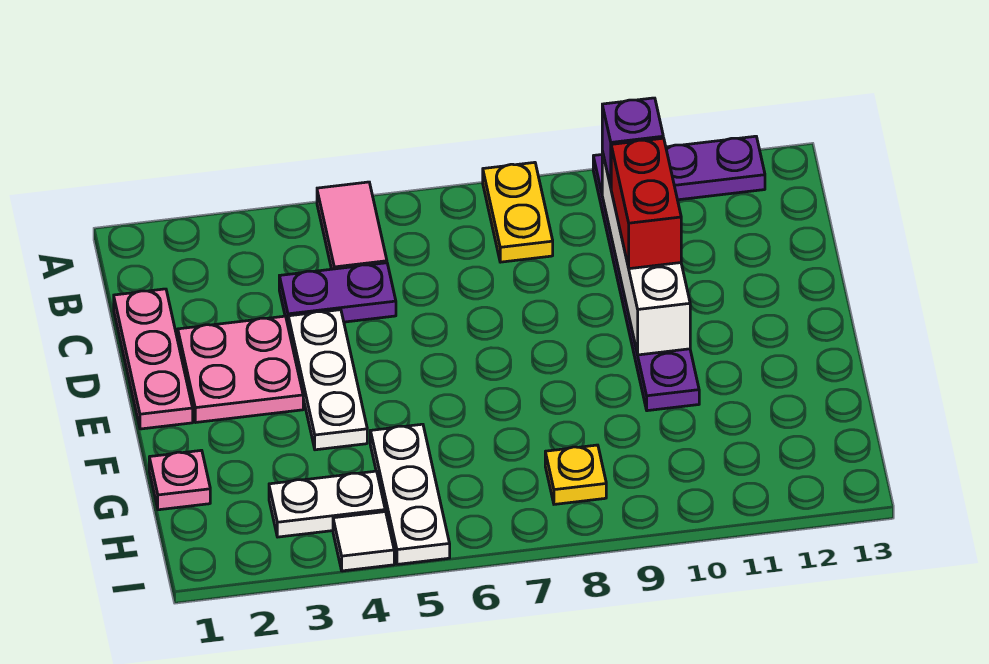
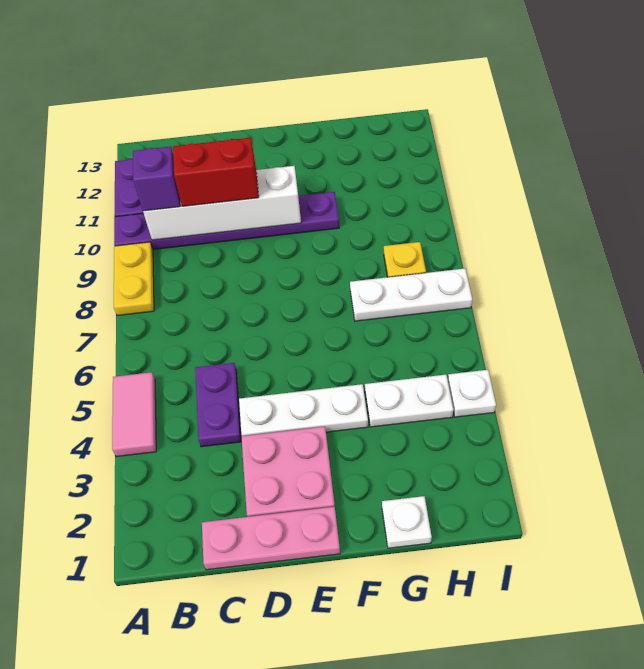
pink 1x2 tile [317,182,387,269] -> pink 1x2 tile turned to [112,372,156,457]
yellow 1x2 plate [483,162,553,262] -> yellow 1x2 plate turned to [114,242,154,316]
pink 1x1 plate [149,450,210,510] -> white 1x1 plate [382,496,432,548]
white 1x3 plate [370,424,450,564] -> white 1x3 plate moved to [350,269,472,321]
white 1x2 plate [269,471,385,537] -> white 1x2 plate turned to [365,375,453,427]
white 1x1 tile [333,512,394,571] -> white 1x1 plate [448,370,496,417]

